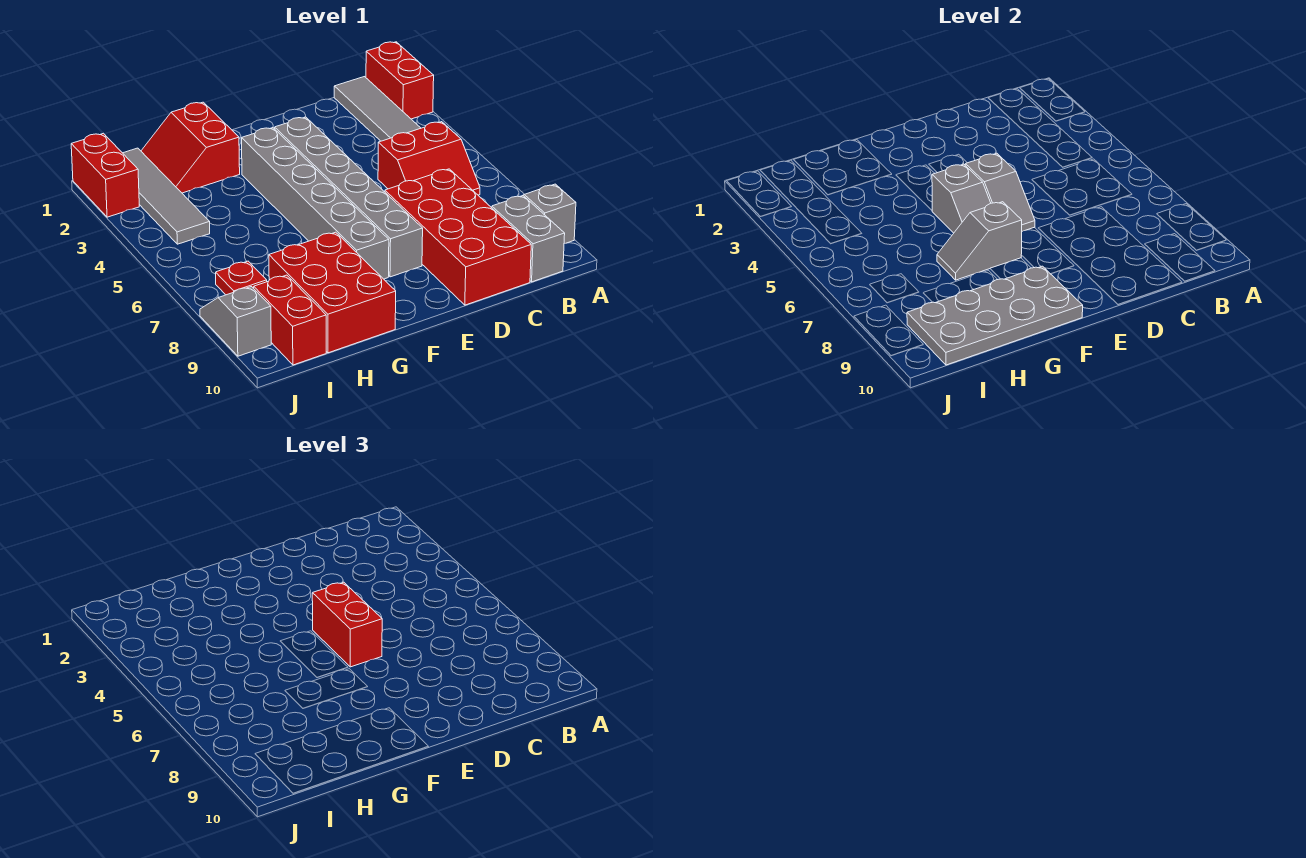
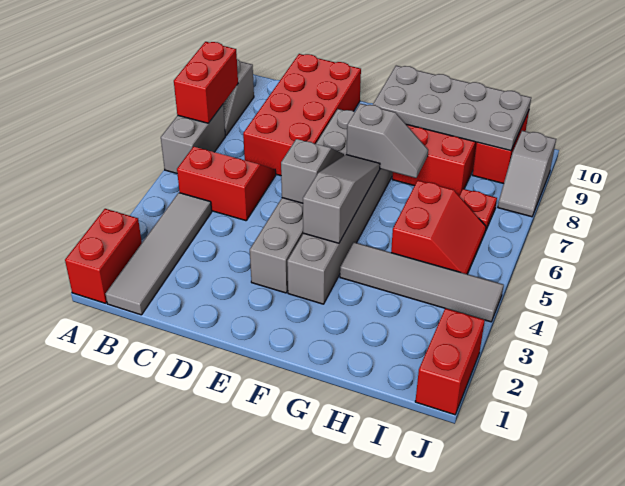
grey 1x2 brick [492,196,565,282] -> grey 1x2 brick moved to [161,105,226,173]
red 1x2 brick [312,582,382,667] -> red 1x2 brick moved to [174,42,238,123]
grey 1x2 slope [932,164,991,233] -> grey 1x3 slope [303,155,380,243]
red 2x2 slope [141,102,240,193] -> red 2x2 slope moved to [391,180,486,274]
grey 1x4 tile [123,148,210,244] -> grey 1x4 tile turned to [340,242,504,322]

